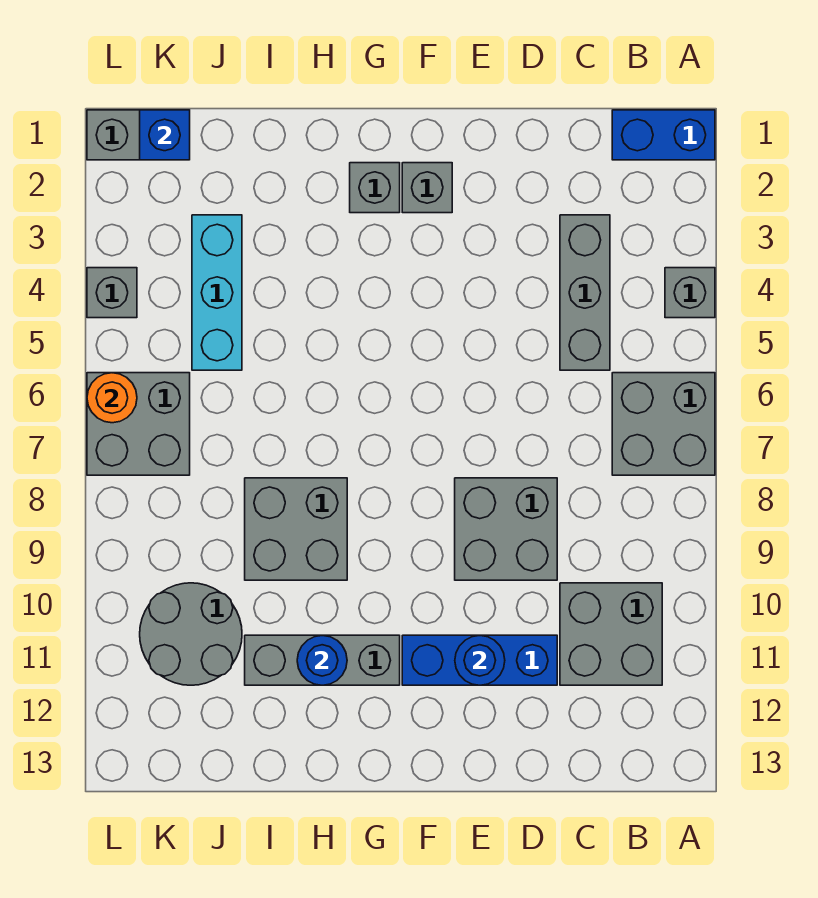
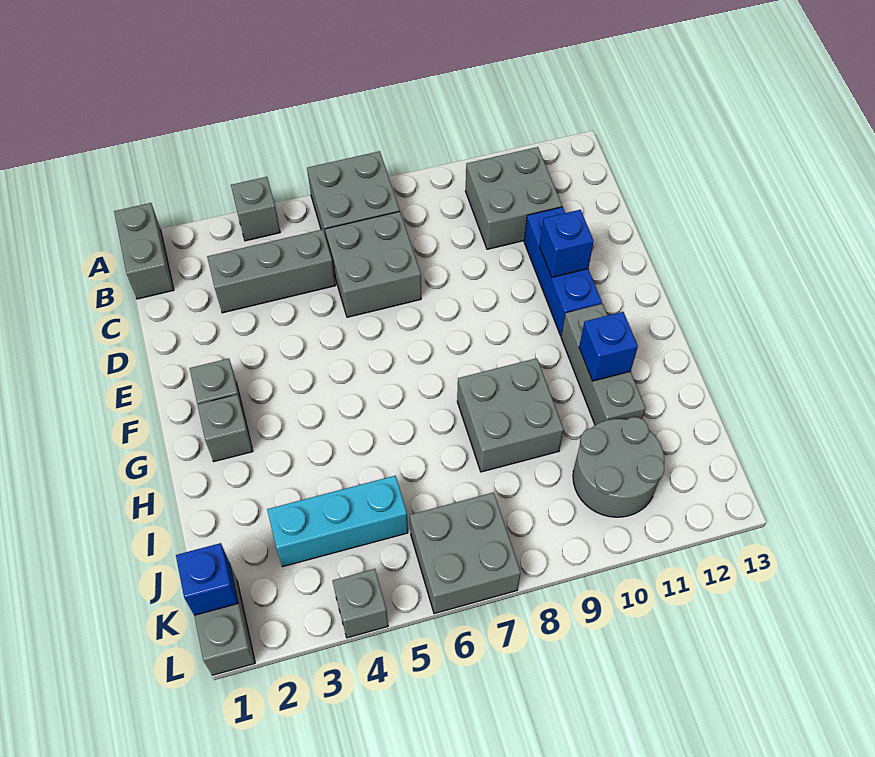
blue 1x2 brick [612,110,715,160] -> grey 1x2 brick [114,203,174,299]
grey 2x2 brick [455,478,557,580] -> grey 2x2 brick moved to [325,212,421,317]
blue 1x1 round brick [455,635,505,685] -> blue 1x1 brick [540,210,594,277]
blue 1x1 round brick [297,635,347,685] -> blue 1x1 brick [579,312,638,381]
orange 1x1 round brick [87,373,137,423] -> none

